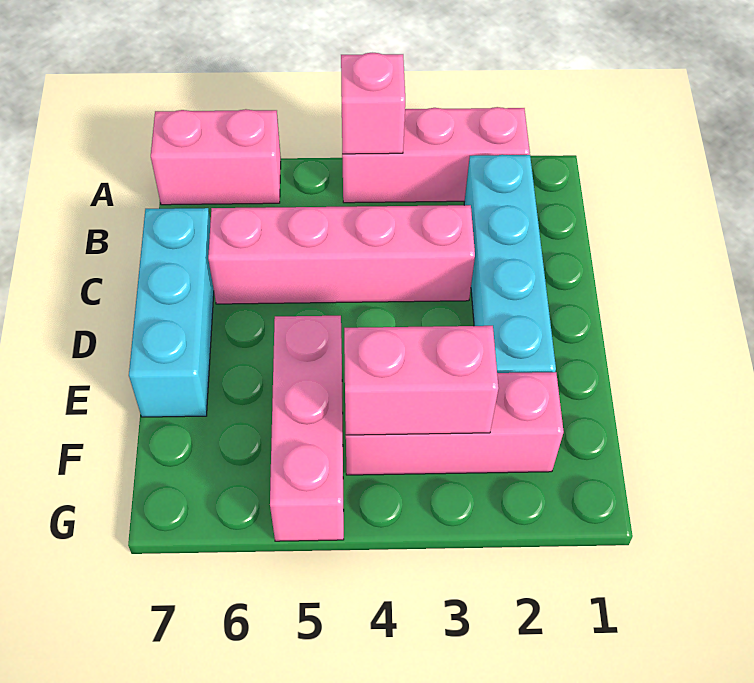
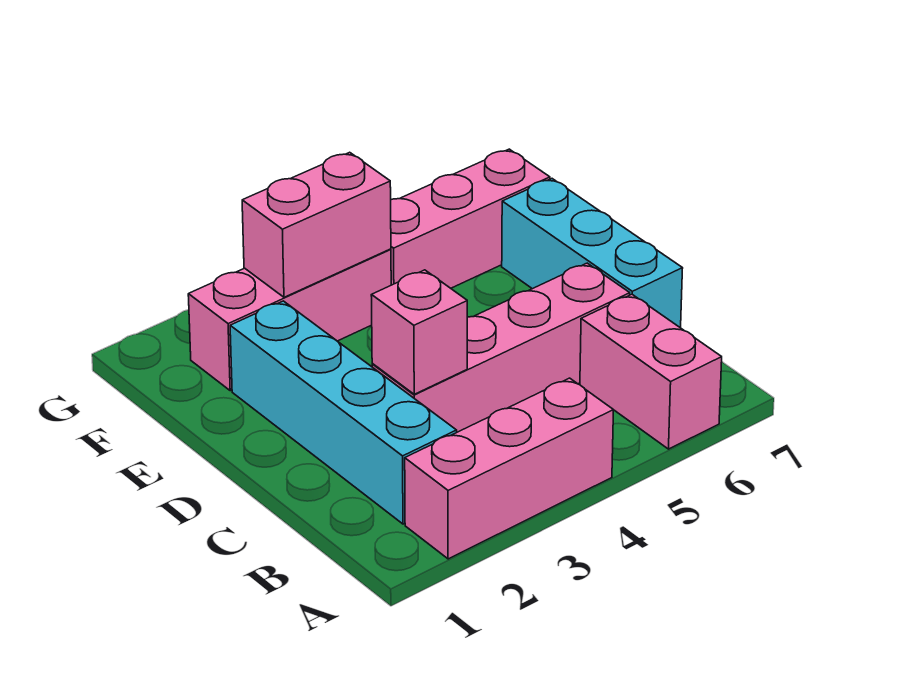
pink 1x1 brick [341,53,405,154] -> pink 1x1 brick moved to [371,270,467,394]
pink 1x2 brick [151,109,281,205] -> pink 1x2 brick turned to [580,294,722,449]
pink 1x3 brick [270,316,344,541] -> pink 1x3 brick turned to [391,149,550,288]

